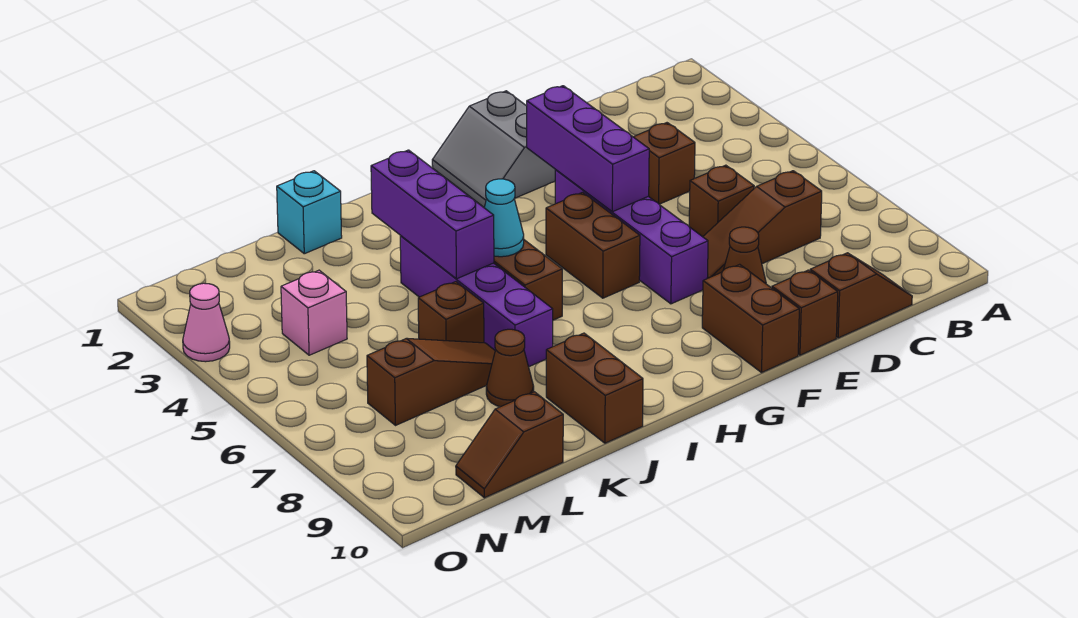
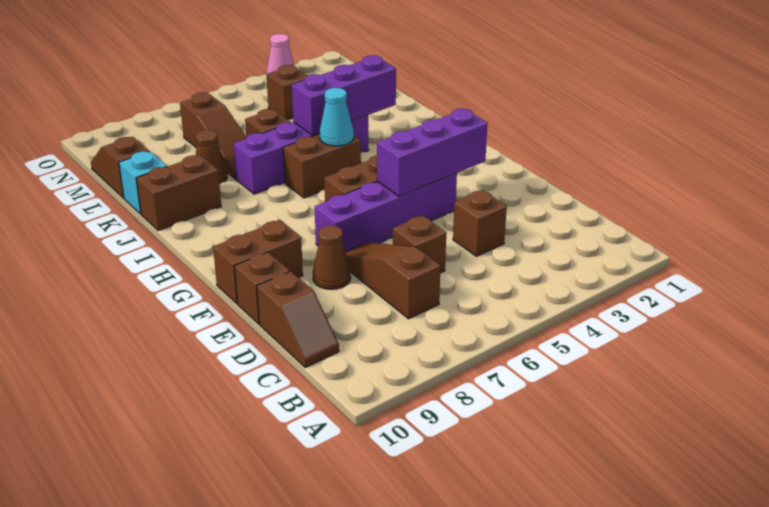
grey 2x2 slope [432,91,556,207] -> none
cyan 1x1 brick [277,171,342,254] -> cyan 1x1 brick moved to [119,151,167,214]
pink 1x1 brick [281,270,347,355] -> brown 1x1 brick [266,65,308,120]

